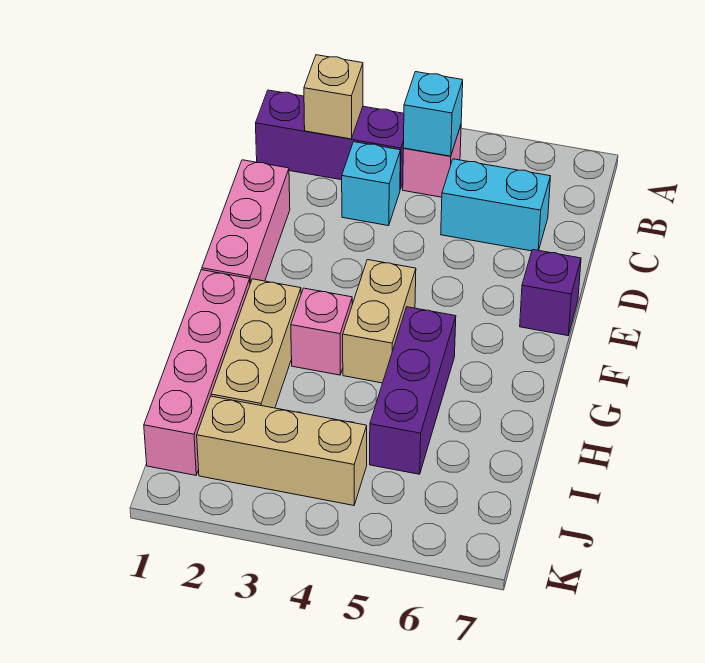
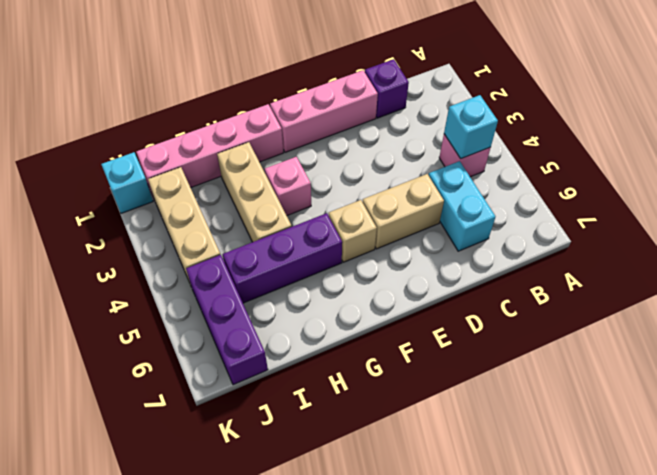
purple 1x3 brick [256,90,404,189] -> purple 1x3 brick moved to [186,255,268,385]
tan 1x1 brick [304,55,363,139] -> tan 1x1 brick moved to [329,200,377,262]
cyan 1x1 brick [342,142,400,226] -> cyan 1x1 brick moved to [101,152,153,213]
purple 1x1 brick [520,249,581,336] -> purple 1x1 brick moved to [365,59,409,118]
tan 1x2 brick [343,260,416,383] -> tan 1x2 brick moved to [363,174,444,249]
tan 1x3 brick [211,279,301,408] -> tan 1x3 brick turned to [217,142,292,242]

